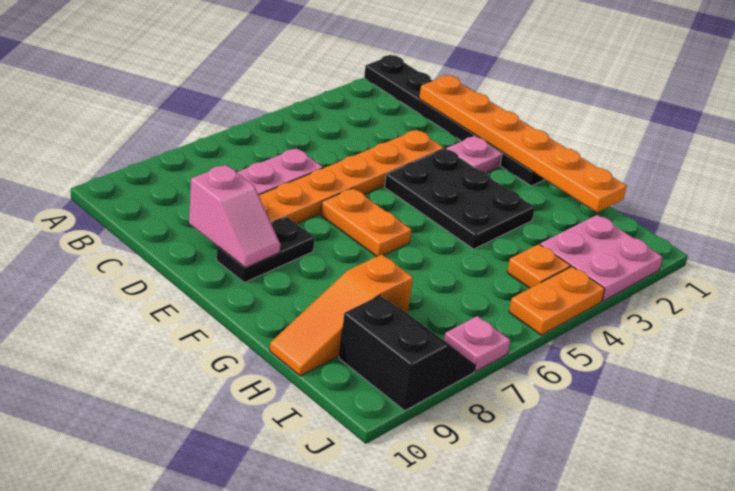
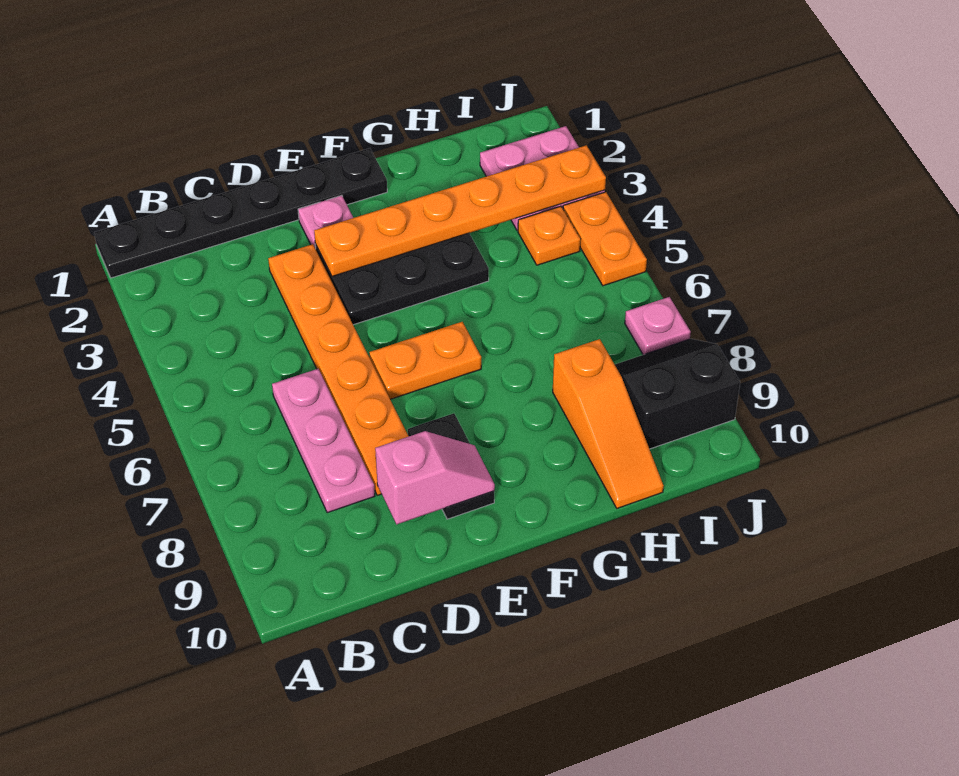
orange 1x6 plate [419,75,627,212] -> orange 1x6 plate moved to [314,145,606,276]

